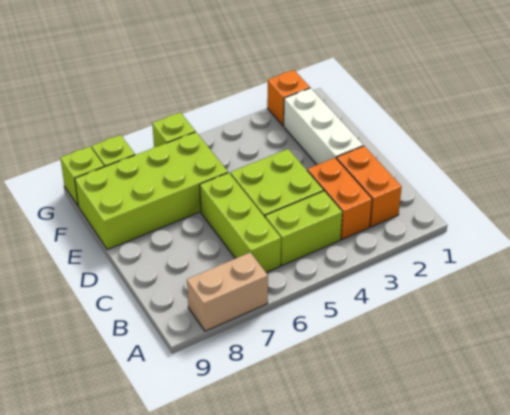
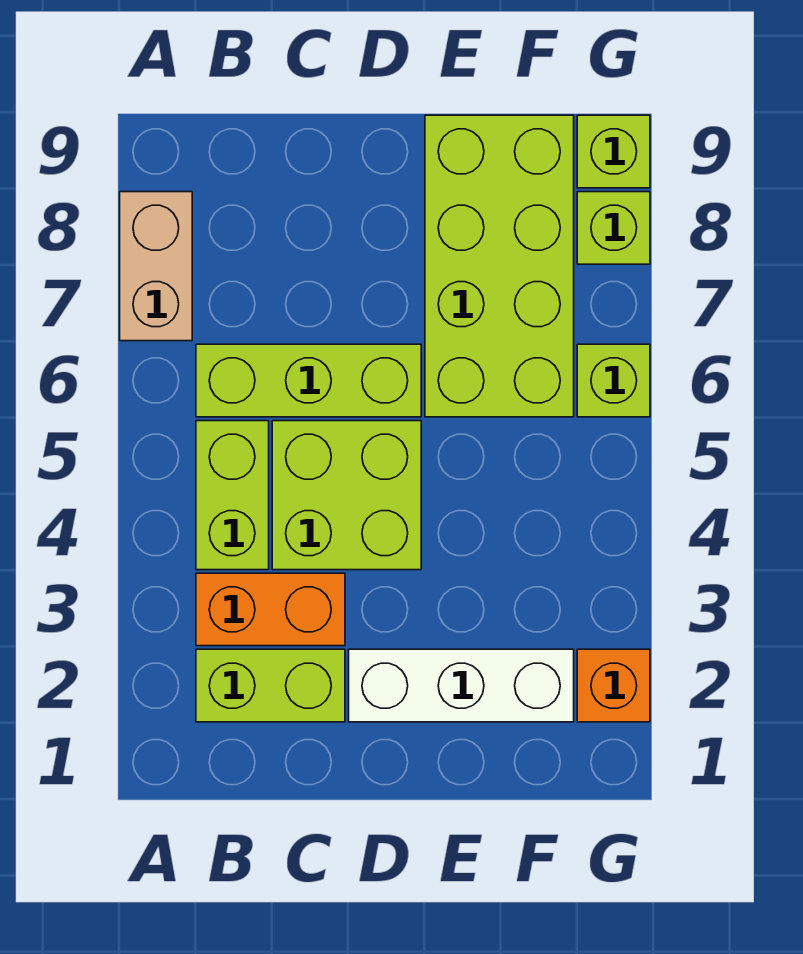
orange 1x2 brick [337,146,402,227] -> lime 1x2 brick [196,649,345,722]

